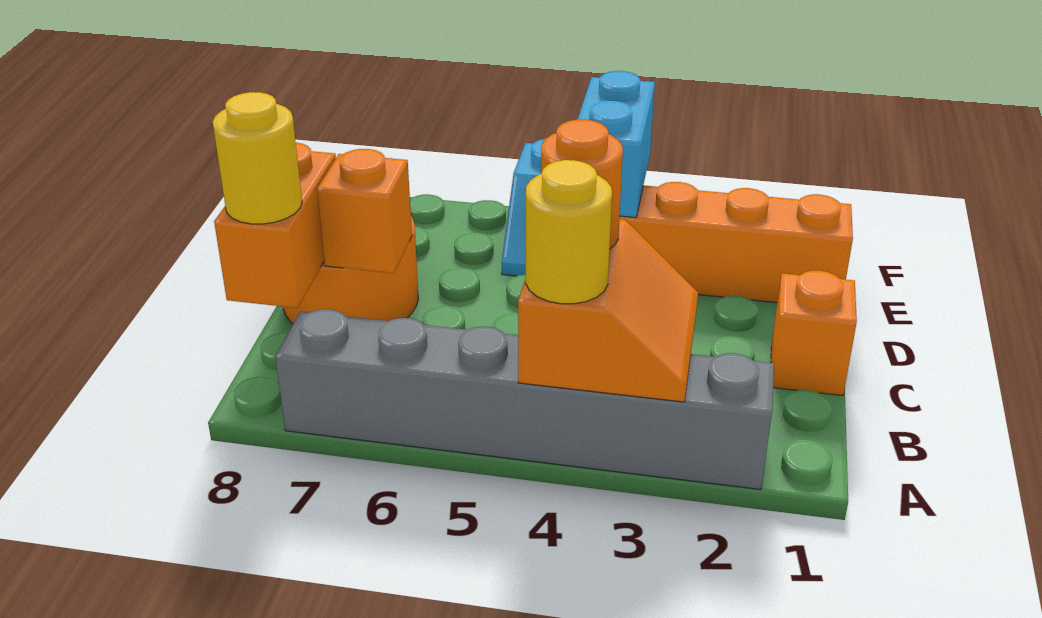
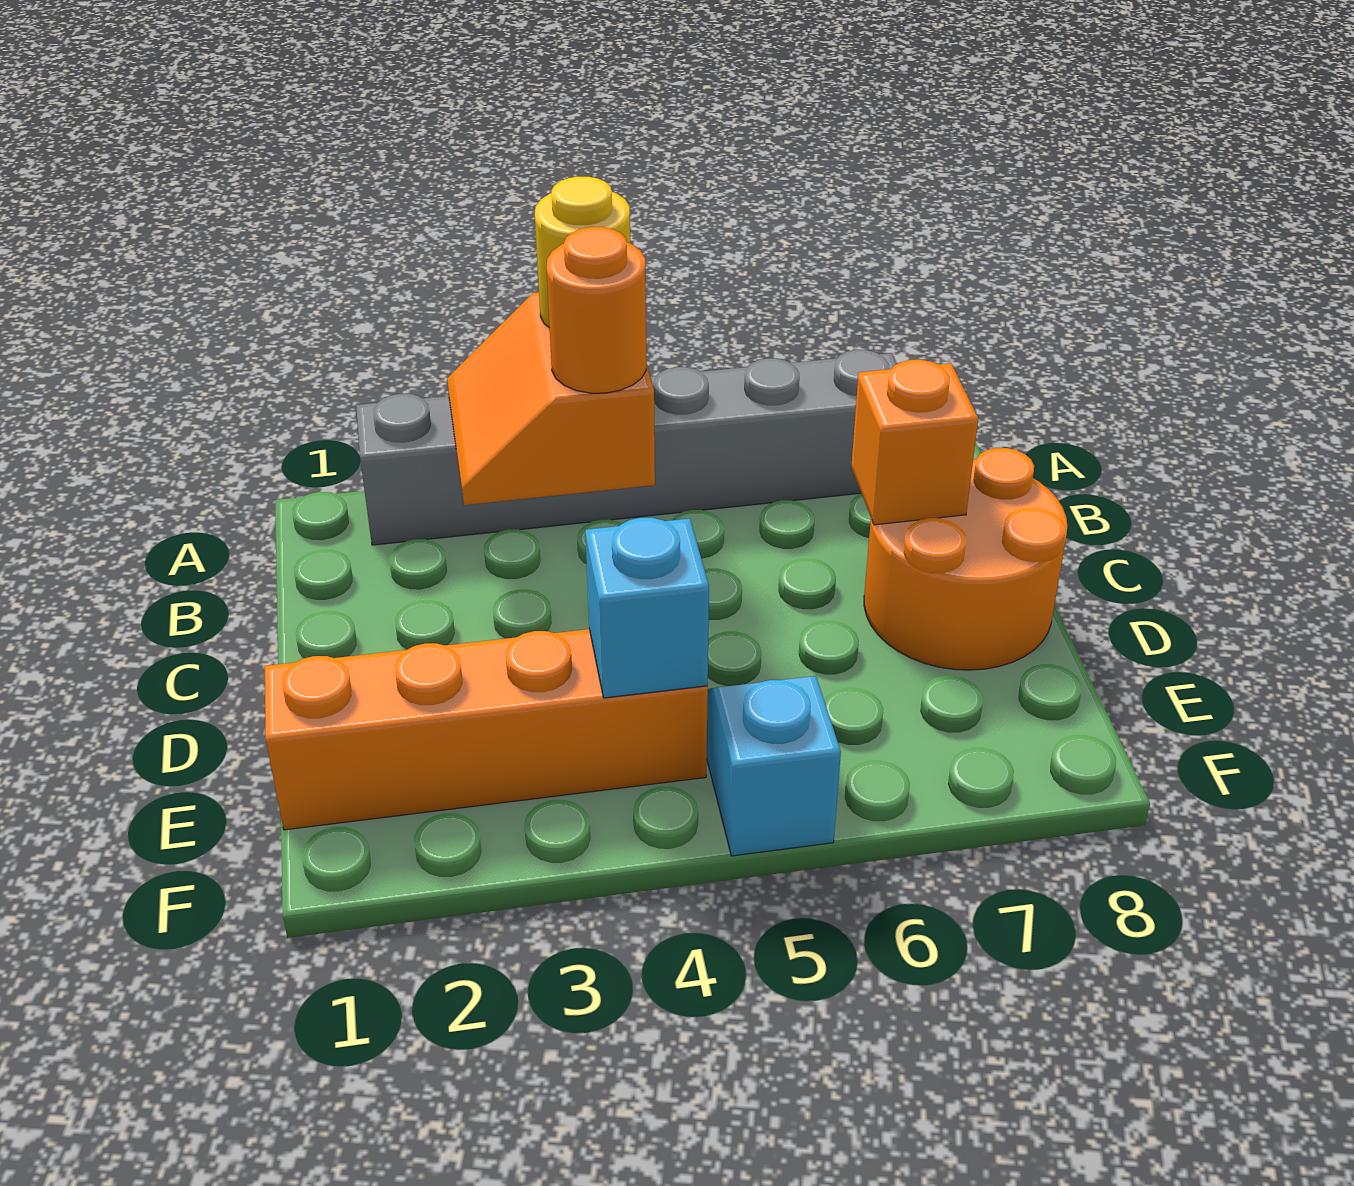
orange 1x2 brick [214,143,336,308] -> none
yellow 1x1 round brick [213,92,302,224] -> none
orange 1x1 brick [771,271,857,396] -> none
cyan 1x2 brick [577,71,655,218] -> cyan 1x1 brick [585,518,709,698]

